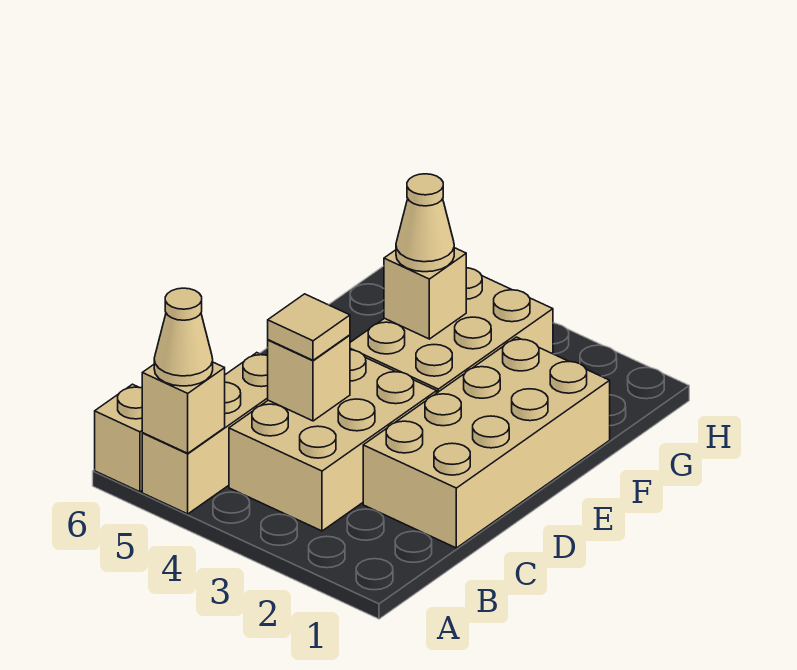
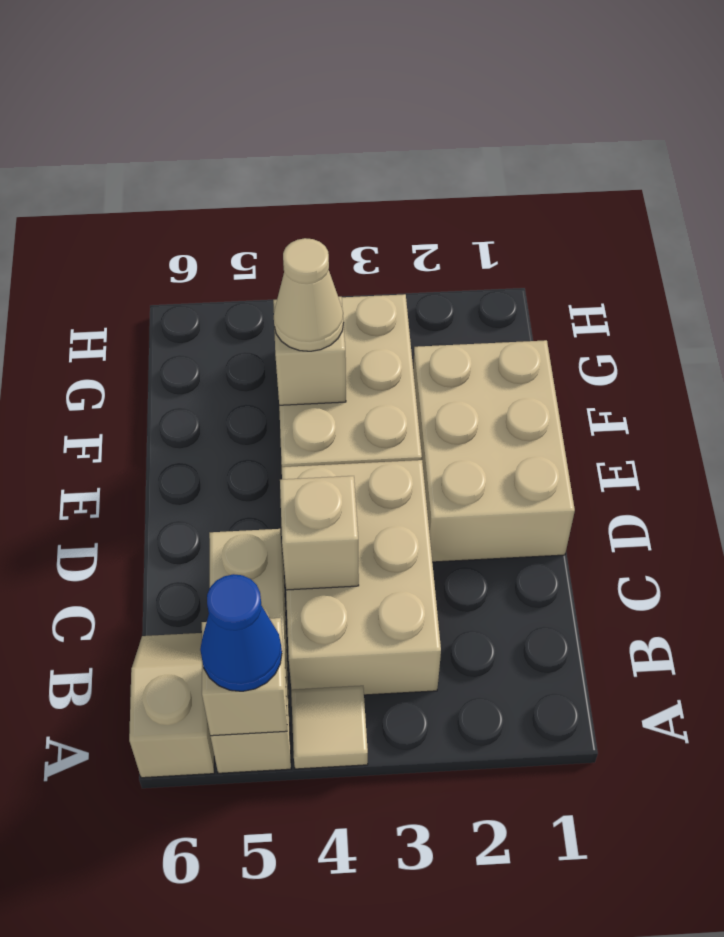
tan 1x1 cone [154,288,213,386] -> blue 1x1 cone [200,574,282,691]
tan 2x4 brick [363,337,610,548] -> tan 2x3 brick [413,340,575,562]
tan 1x1 tile [268,294,350,360] -> tan 1x1 tile moved to [291,686,368,769]

